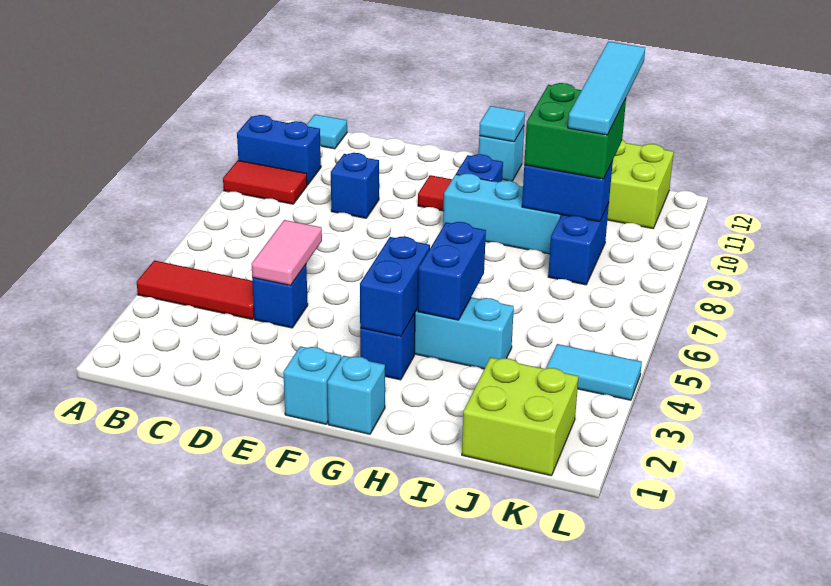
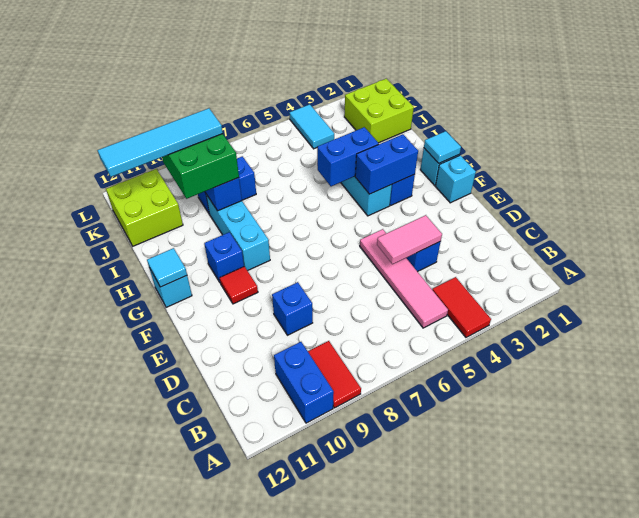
red 1x3 tile [137,260,254,319] -> red 1x2 tile [433,277,491,337]
none -> pink 1x4 tile [360,229,448,328]
cyan 1x1 tile [307,114,347,149] -> cyan 1x1 tile moved to [424,131,461,163]

